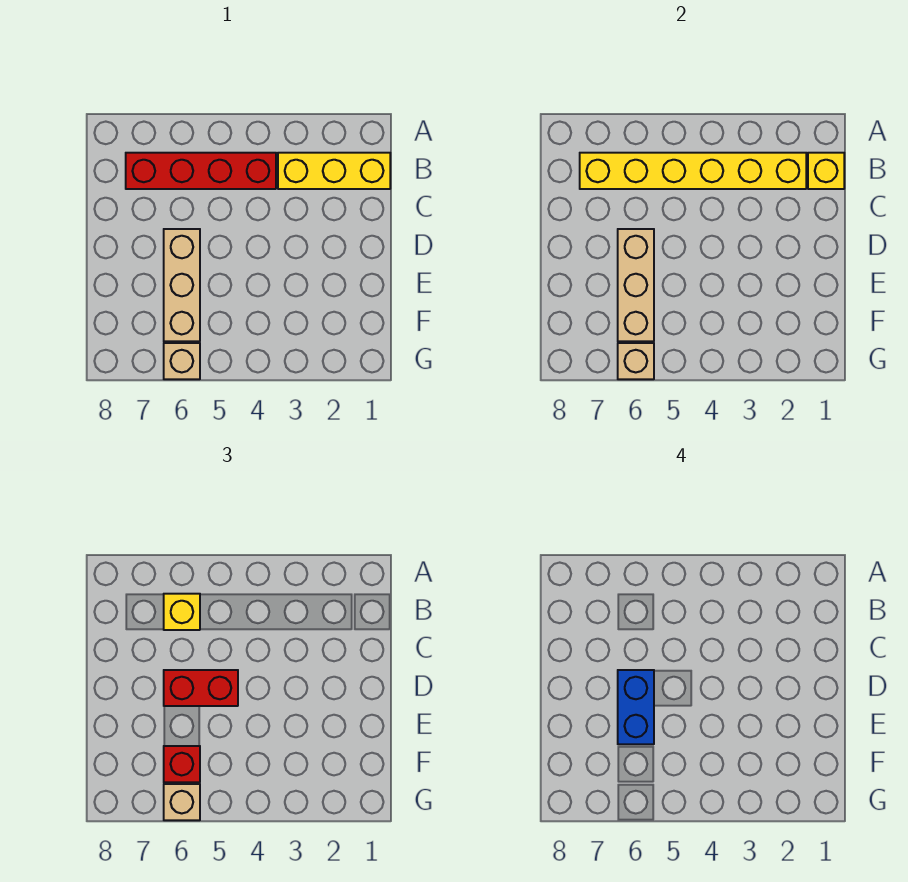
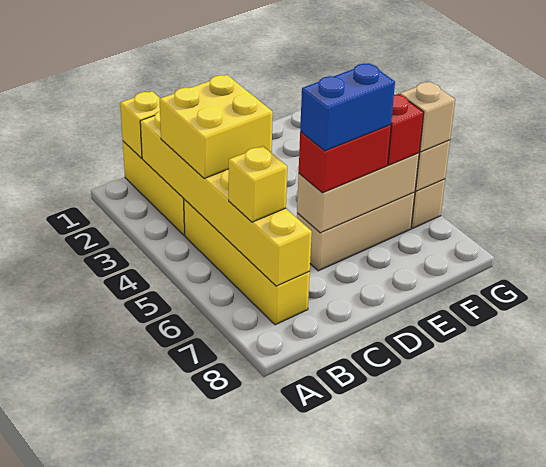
none -> yellow 2x2 brick [160,75,273,179]
red 1x4 brick [126,153,276,189] -> yellow 1x4 brick [184,199,310,325]
red 1x2 brick [164,670,238,706] -> red 1x2 brick turned to [299,125,391,193]

